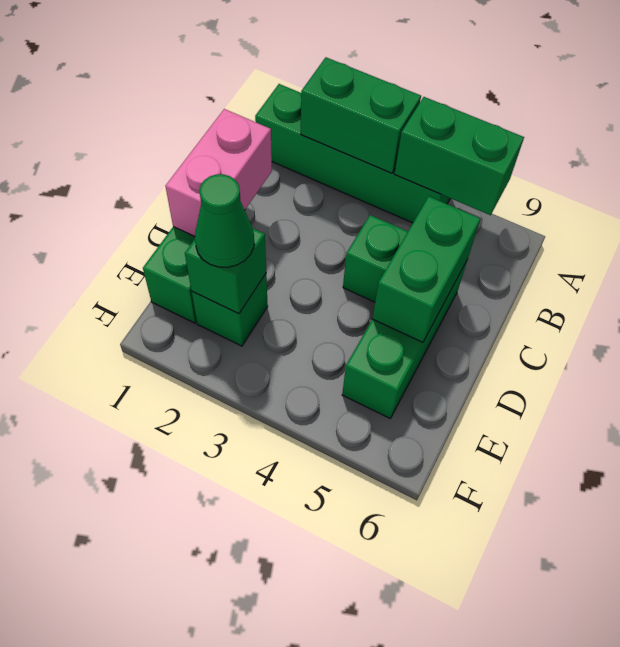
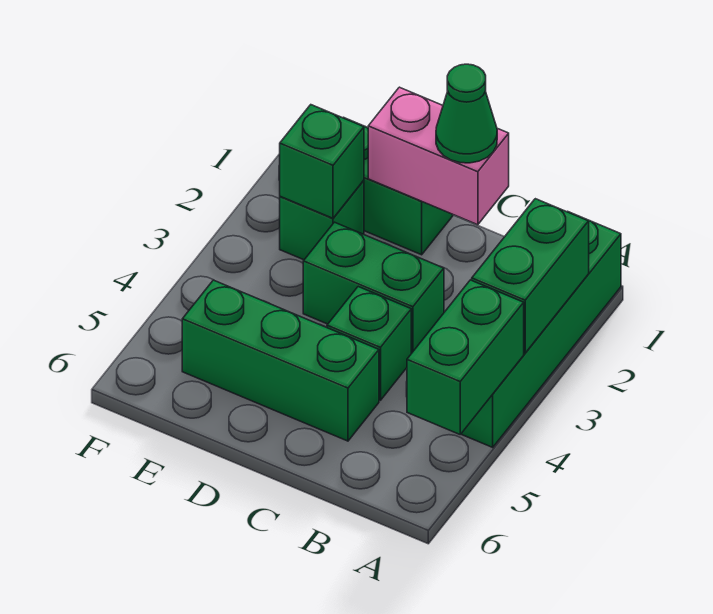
green 1x2 brick [372,197,480,342] -> green 1x2 brick moved to [303,222,444,354]
green 1x1 cone [195,174,254,267] -> green 1x1 cone moved to [436,64,497,163]

